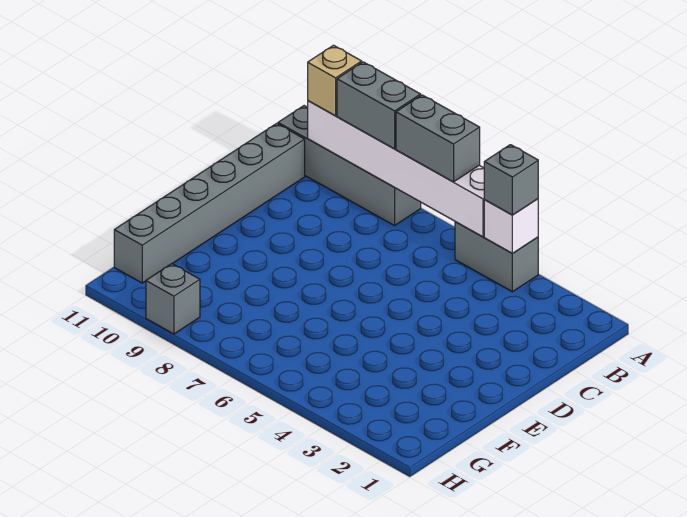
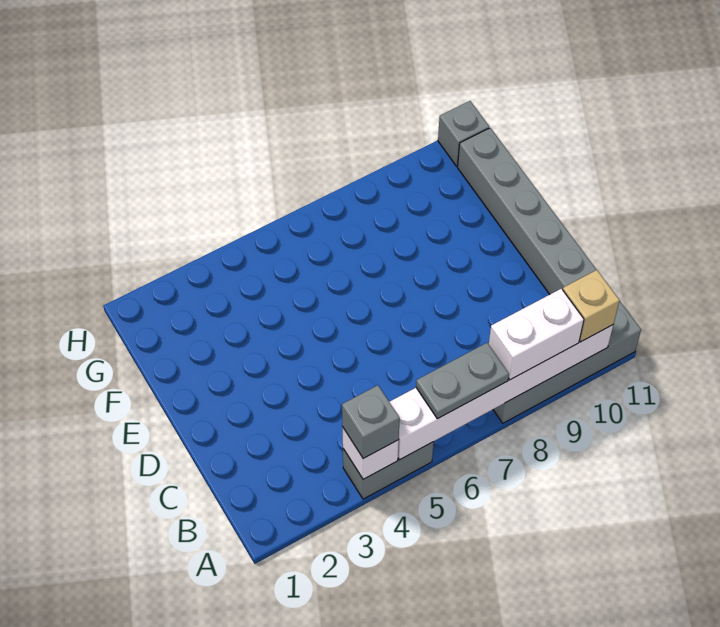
grey 1x2 brick [396,95,480,182] -> grey 1x2 plate [416,343,509,419]
grey 1x2 brick [337,62,421,149] -> white 1x2 brick [489,289,584,380]
grey 1x1 brick [146,264,200,334] -> grey 1x1 brick moved to [438,101,489,166]

